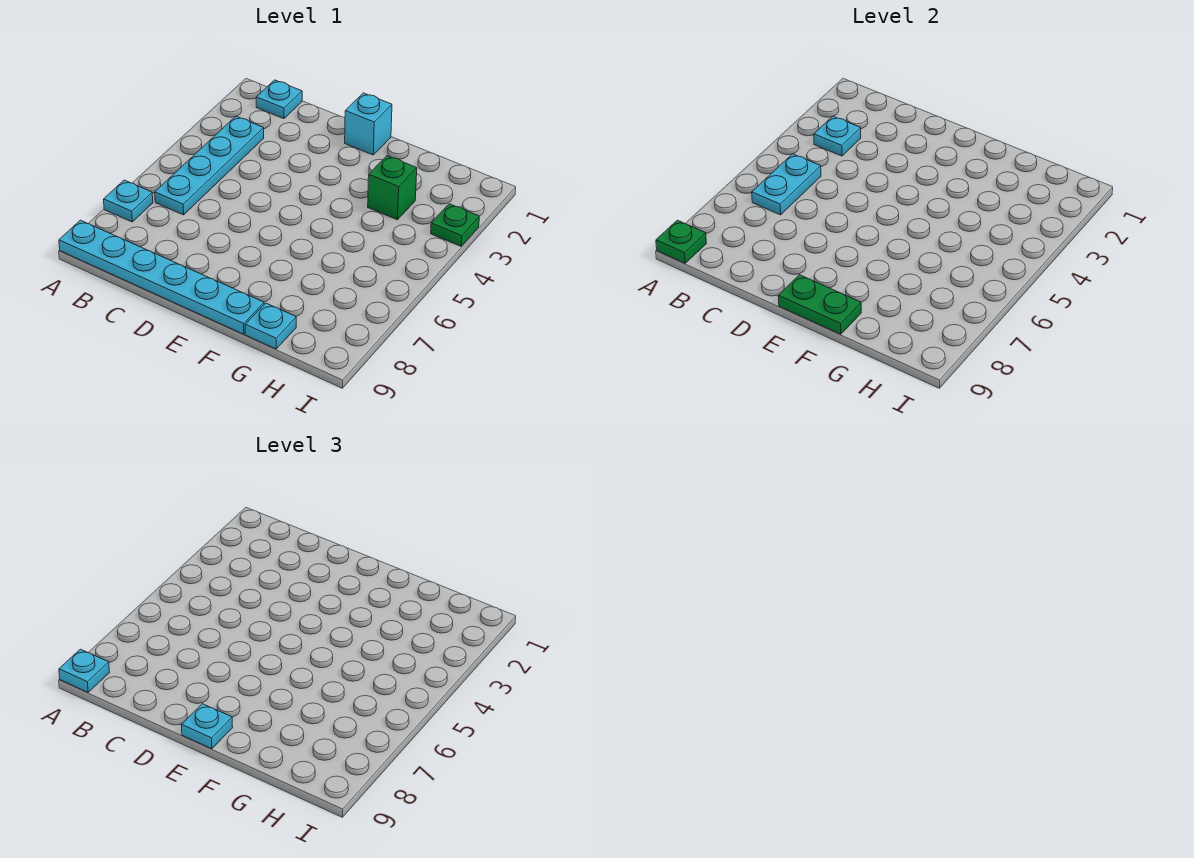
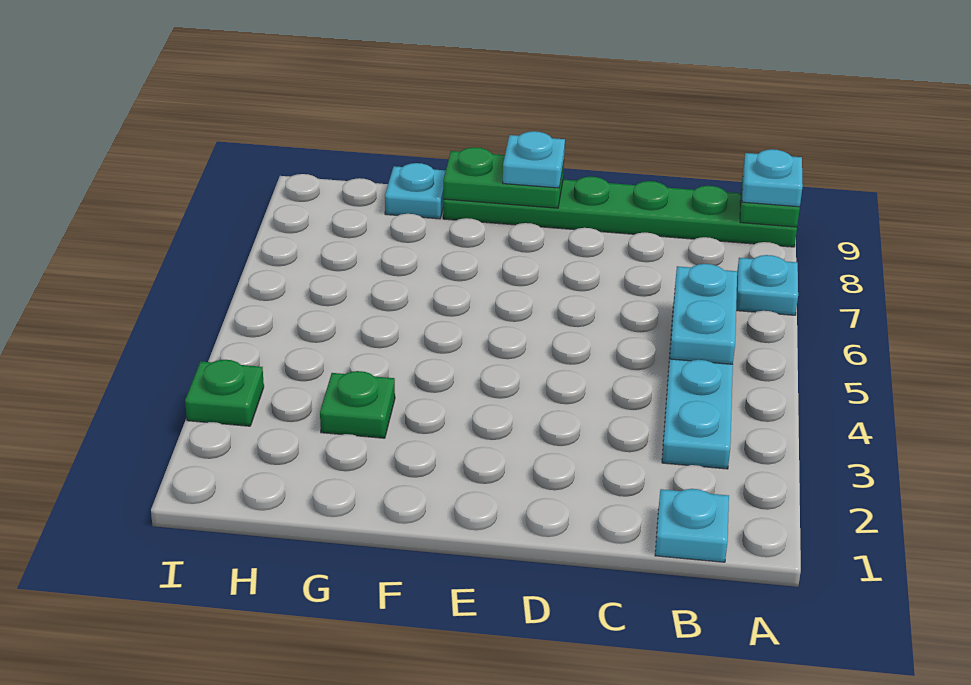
cyan 1x6 plate [59,220,264,334] -> green 1x6 plate [443,177,797,247]
cyan 1x1 plate [814,116,861,156] -> none
cyan 1x1 brick [345,93,392,155] -> none
green 1x1 brick [368,156,417,220] -> green 1x1 plate [320,371,395,438]

